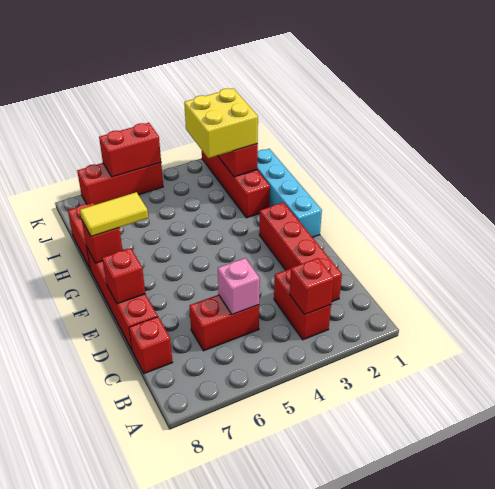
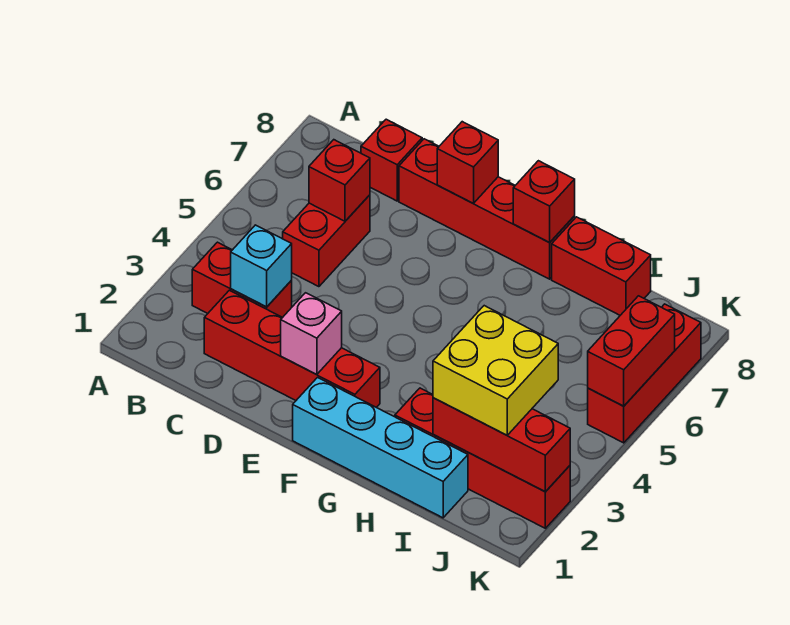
red 1x1 brick [290,258,334,315] -> red 1x1 brick moved to [309,140,370,221]
none -> cyan 1x1 brick [231,225,292,307]
pink 1x1 brick [218,258,260,314] -> pink 1x1 brick moved to [281,293,342,375]
yellow 1x2 tile [80,192,148,236] -> none

